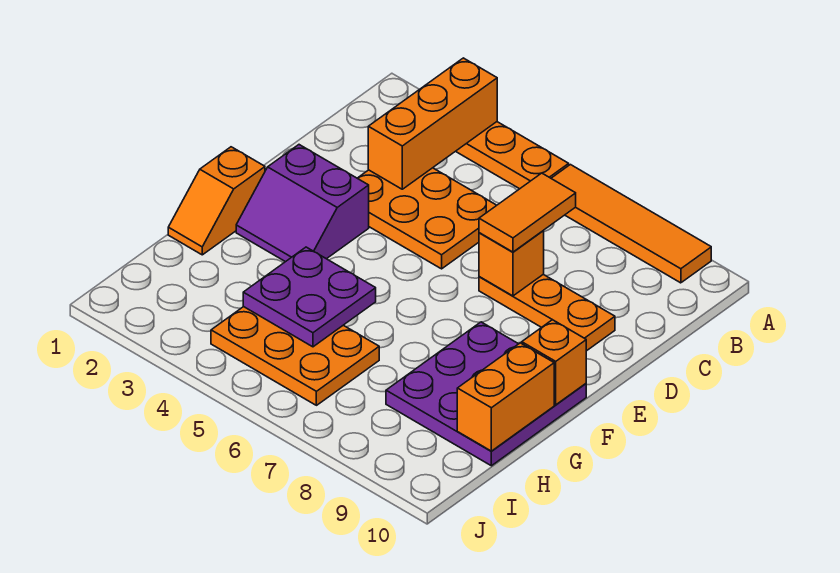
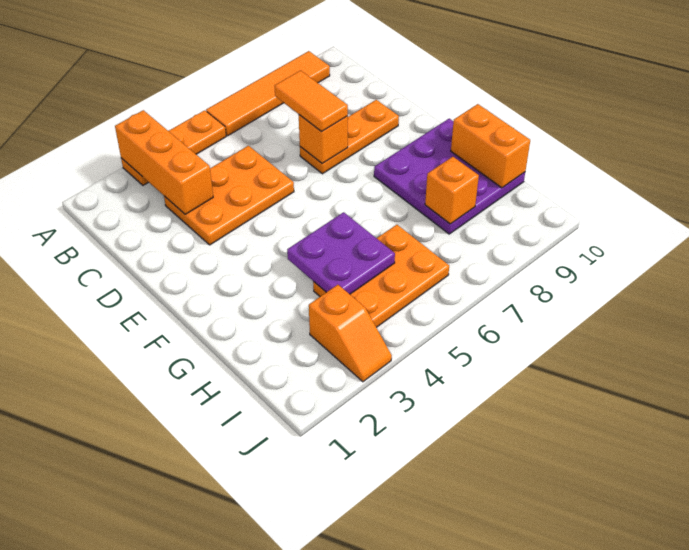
purple 2x2 slope [236,145,369,262] -> none
orange 1x2 slope [168,147,265,255] -> orange 1x2 slope moved to [309,285,392,382]
orange 1x1 brick [522,320,586,405] -> orange 1x1 brick moved to [425,157,479,224]

